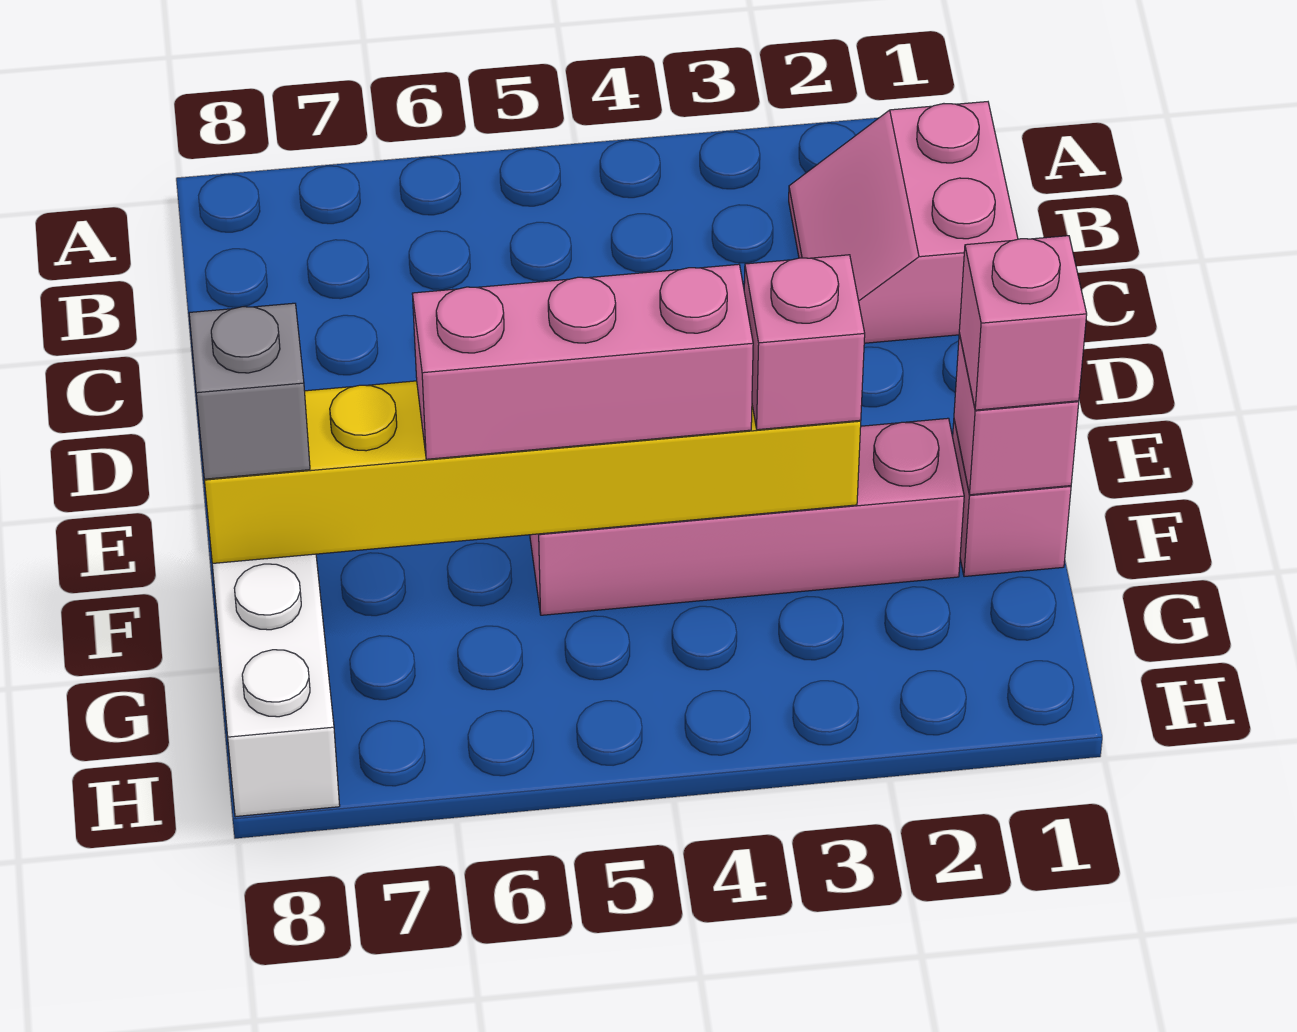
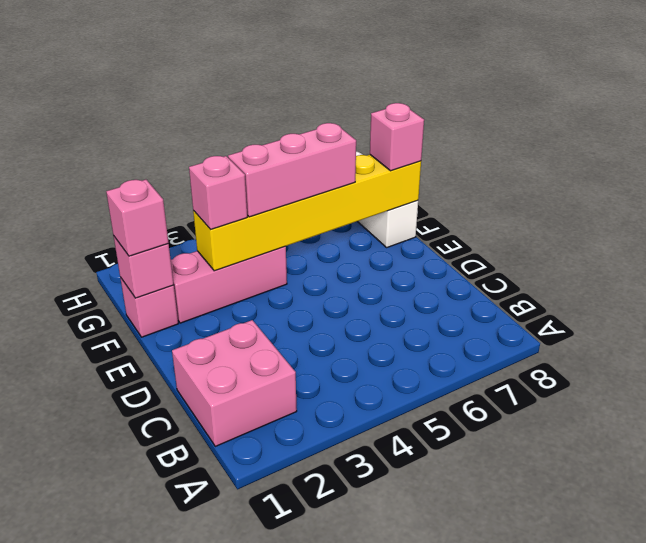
pink 2x2 slope [789,102,1018,343] -> pink 2x2 brick [172,320,297,446]
pink 1x4 brick [530,418,964,615] -> pink 1x3 brick [171,246,287,323]
grey 1x1 brick [189,303,310,479] -> pink 1x1 brick [370,103,424,171]

